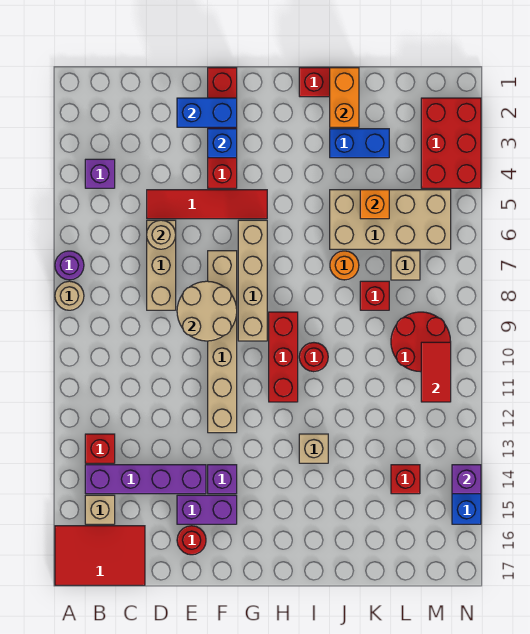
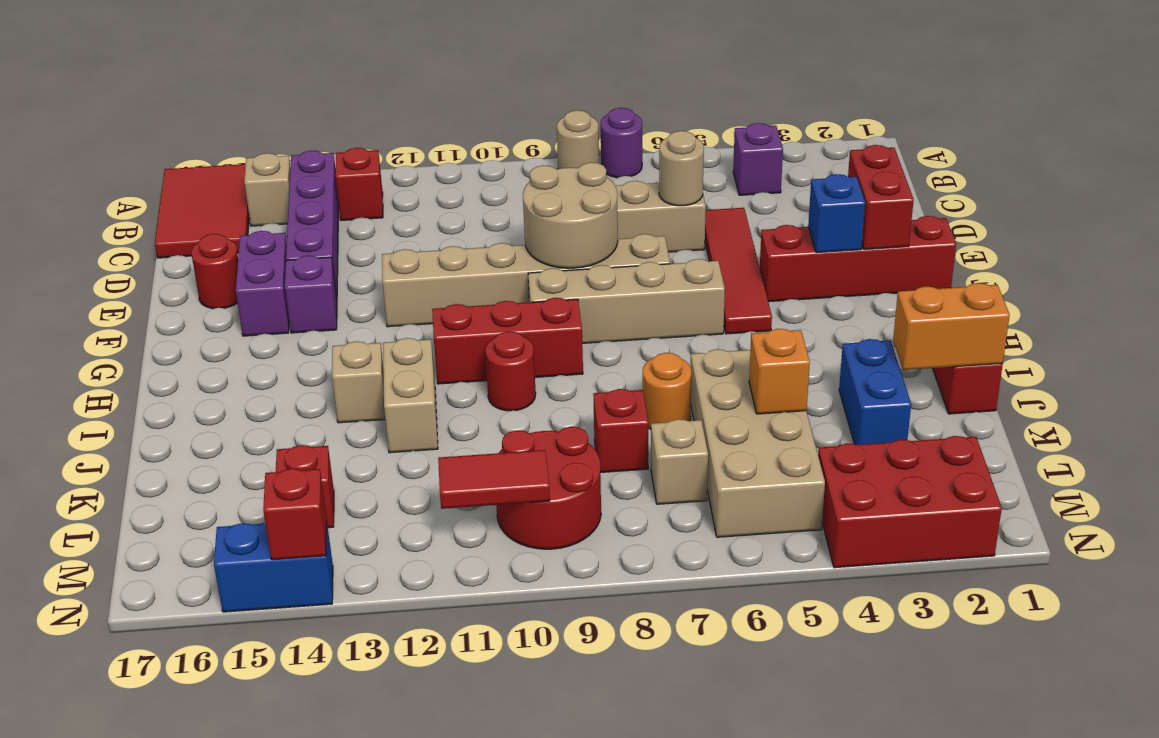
blue 1x2 brick [177,98,237,127] -> red 1x2 brick [848,145,914,249]
none -> tan 1x2 brick [383,338,438,453]
purple 1x1 brick [452,465,481,494] -> red 1x1 brick [263,469,327,560]

